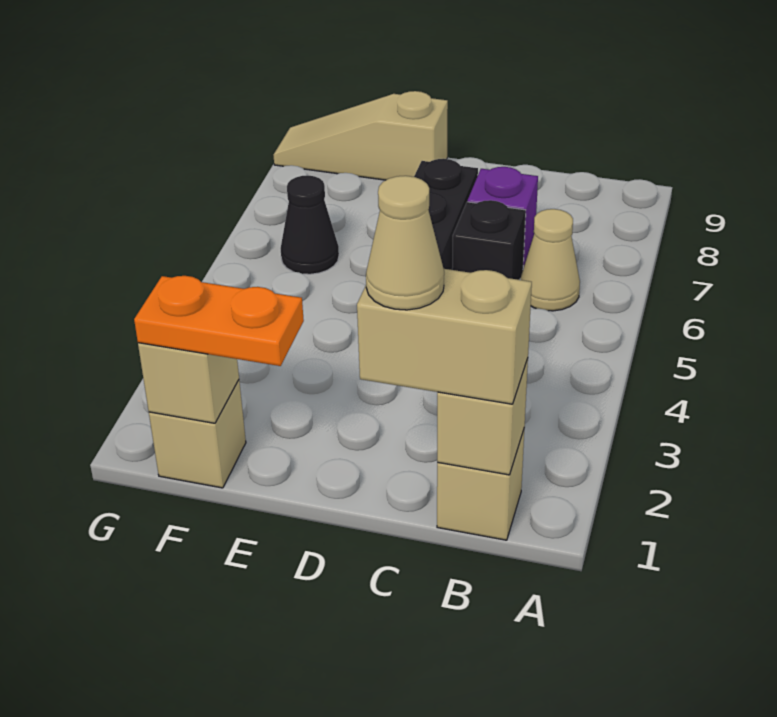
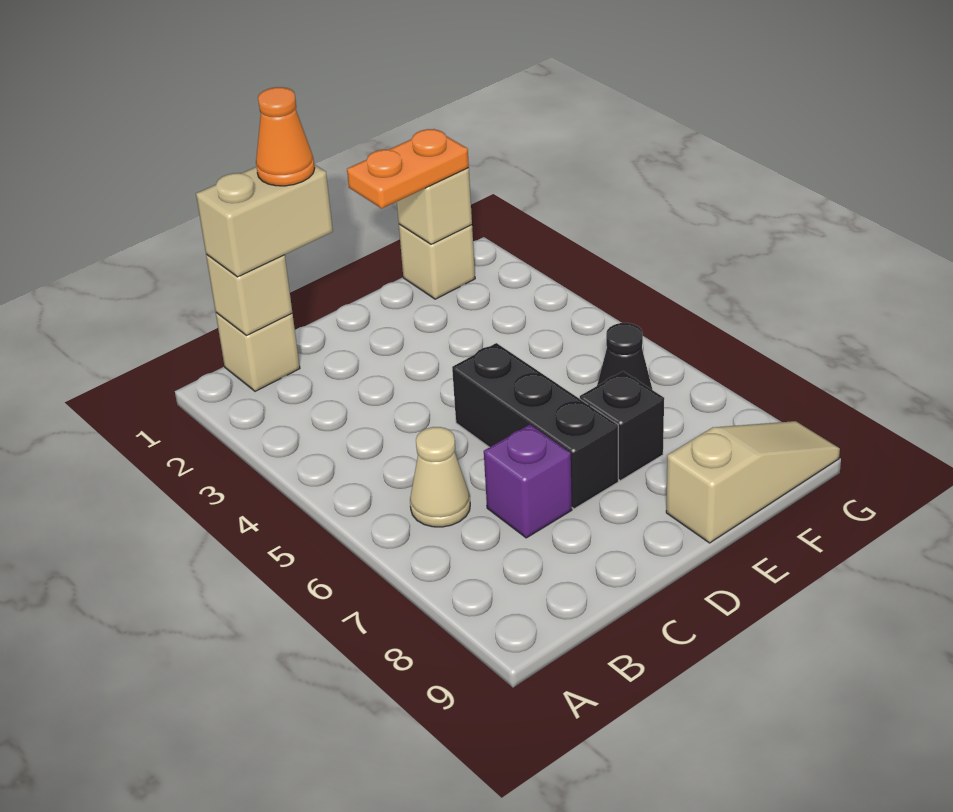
tan 1x1 cone [366,176,444,310] -> orange 1x1 cone [256,87,315,186]
black 1x1 brick [452,200,526,280] -> black 1x1 brick moved to [580,371,664,481]

